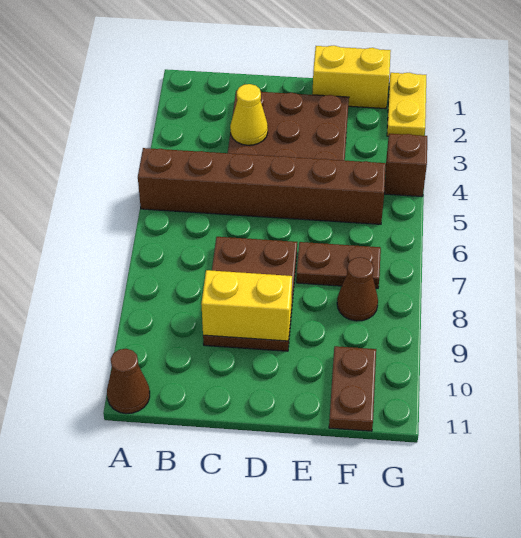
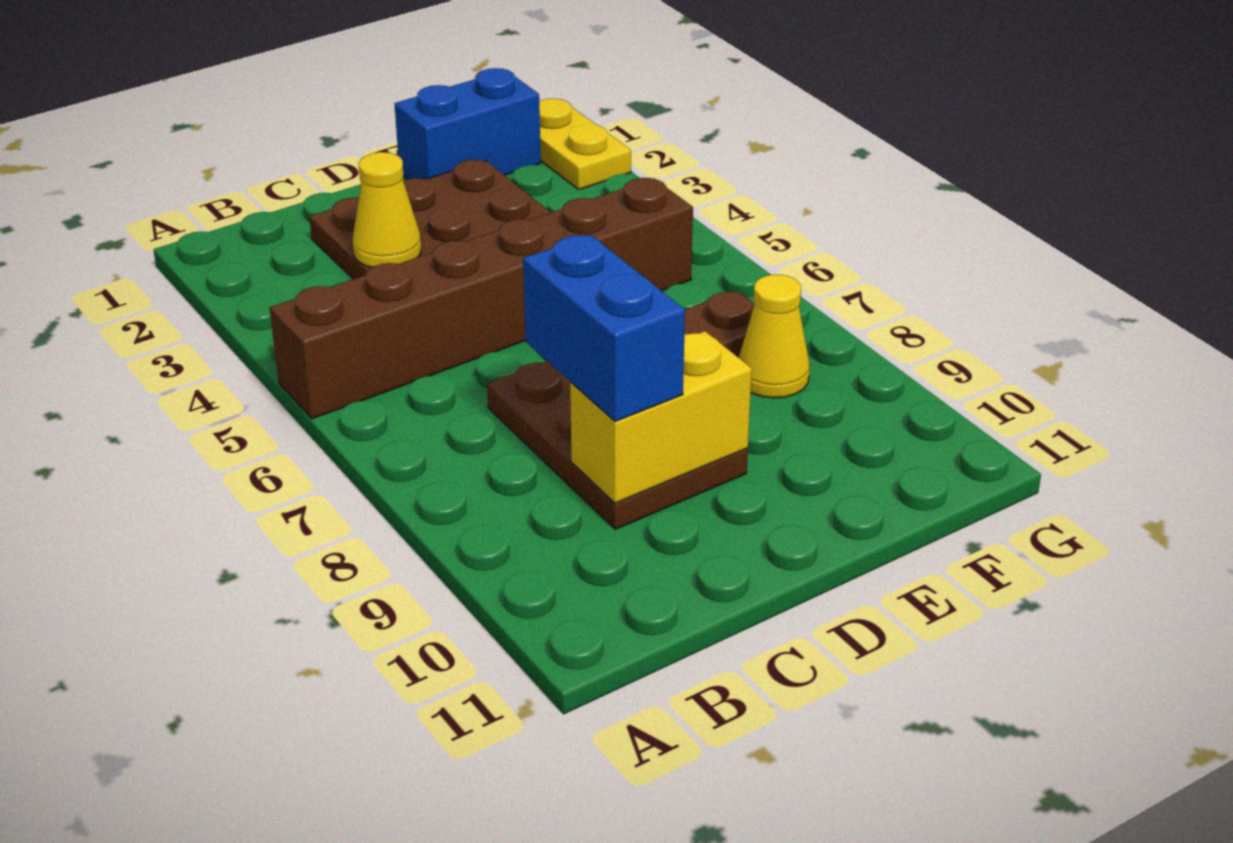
brown 1x1 cone [107,349,150,414] -> none
none -> blue 1x2 brick [523,235,685,421]
yellow 1x2 brick [312,46,391,109] -> blue 1x2 brick [395,68,541,179]
brown 1x1 cone [337,257,378,321] -> yellow 1x1 cone [739,275,810,398]
brown 1x2 plate [329,346,376,431] -> none
brown 1x1 brick [385,134,427,196] -> none

